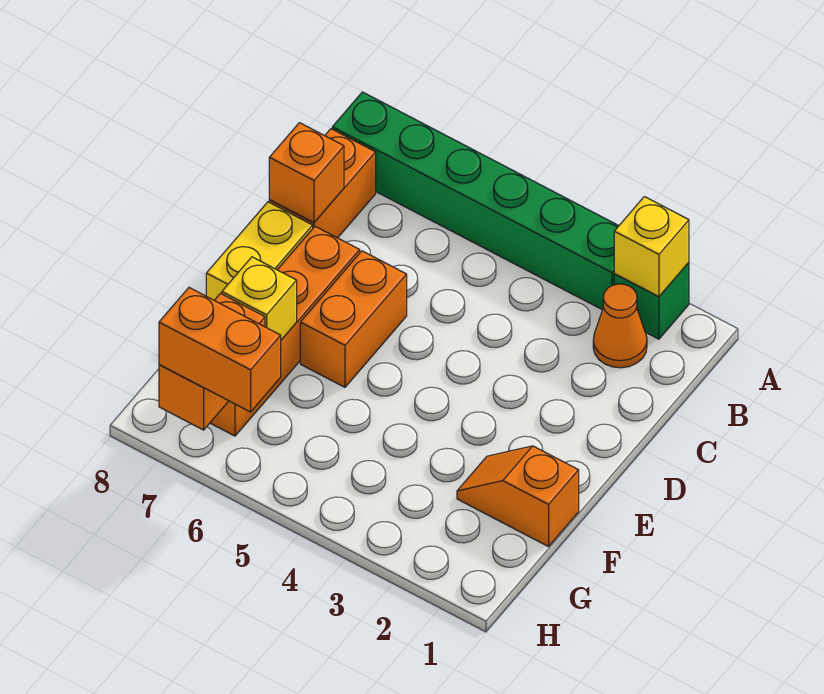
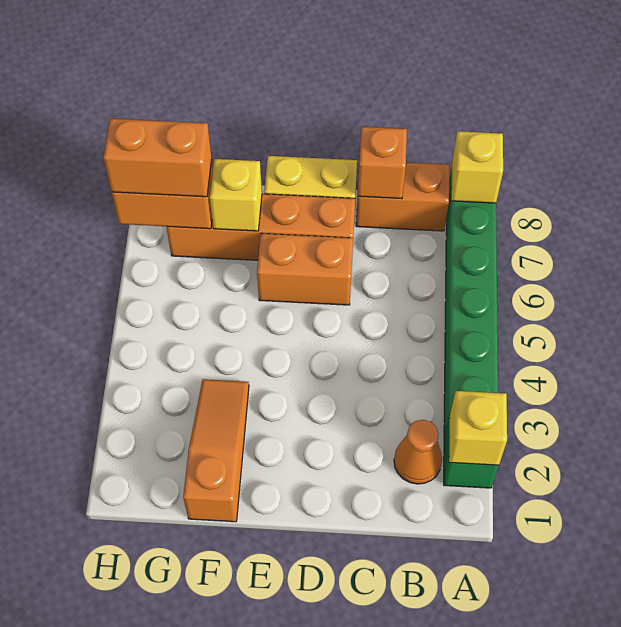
none -> yellow 1x1 brick [451,131,503,203]
orange 1x2 slope [457,446,579,547] -> orange 1x3 slope [183,379,249,522]
orange 1x2 brick [159,288,281,412] -> orange 1x2 brick turned to [103,119,212,197]

